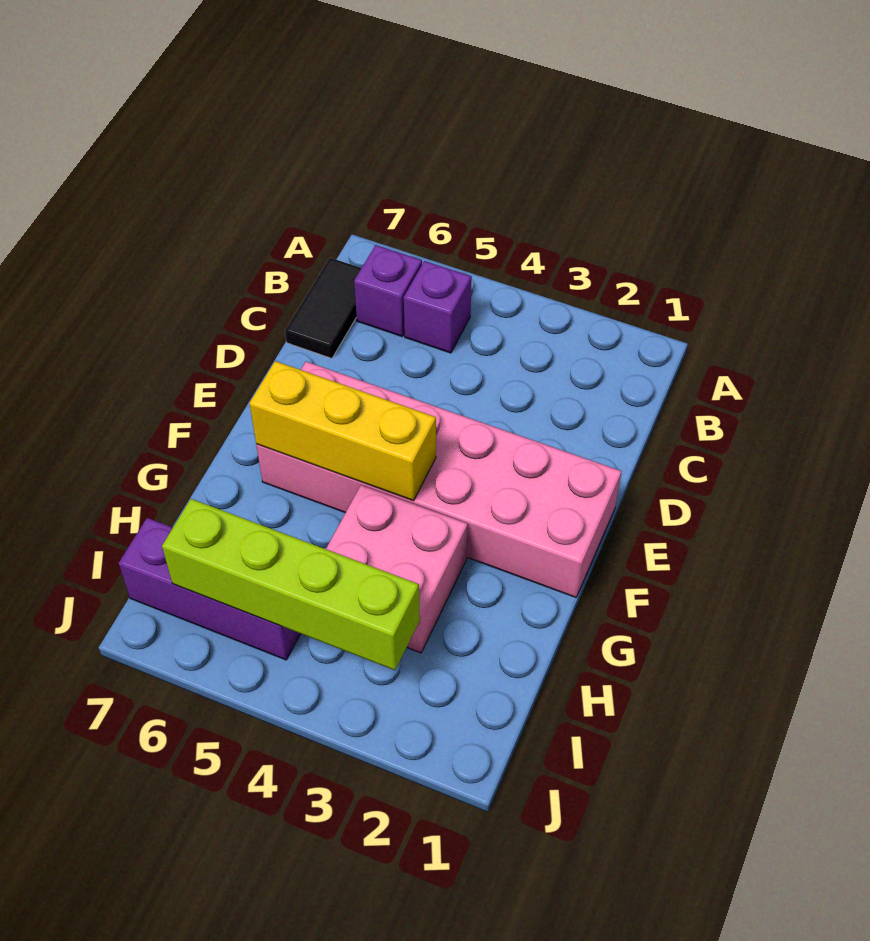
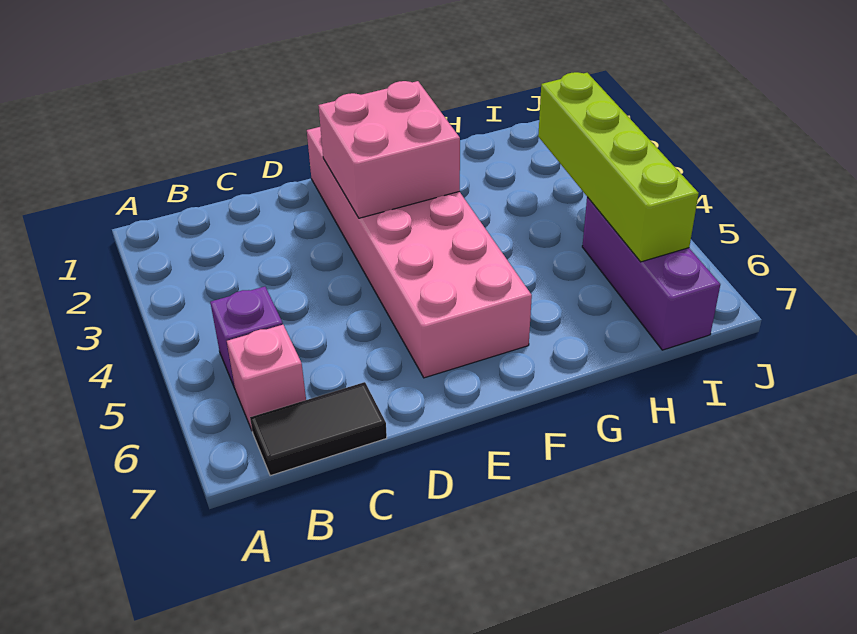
purple 1x1 brick [354,245,422,336] -> pink 1x1 brick [227,325,306,430]
yellow 1x3 brick [249,361,436,501] -> none
pink 2x2 brick [326,485,468,653] -> pink 2x2 brick moved to [319,81,460,218]

